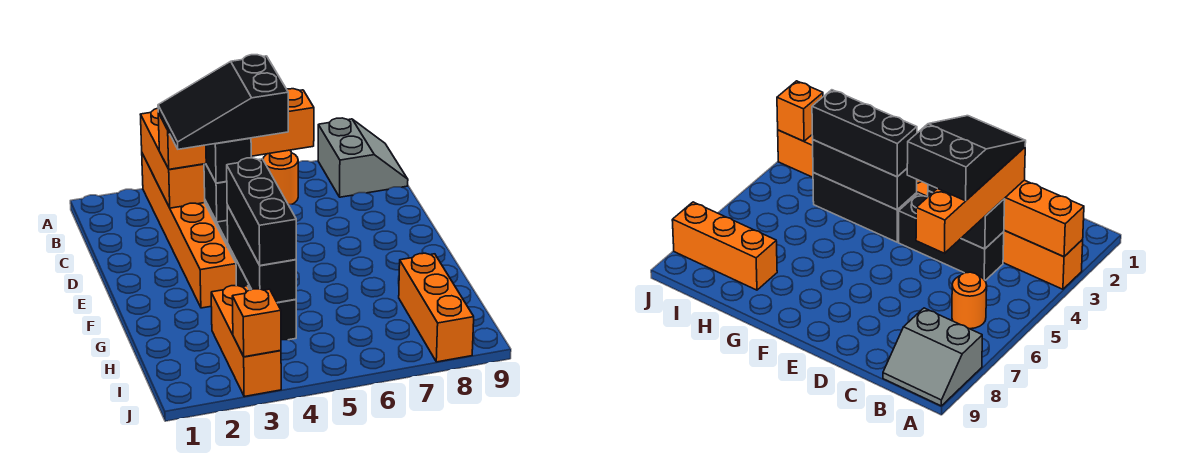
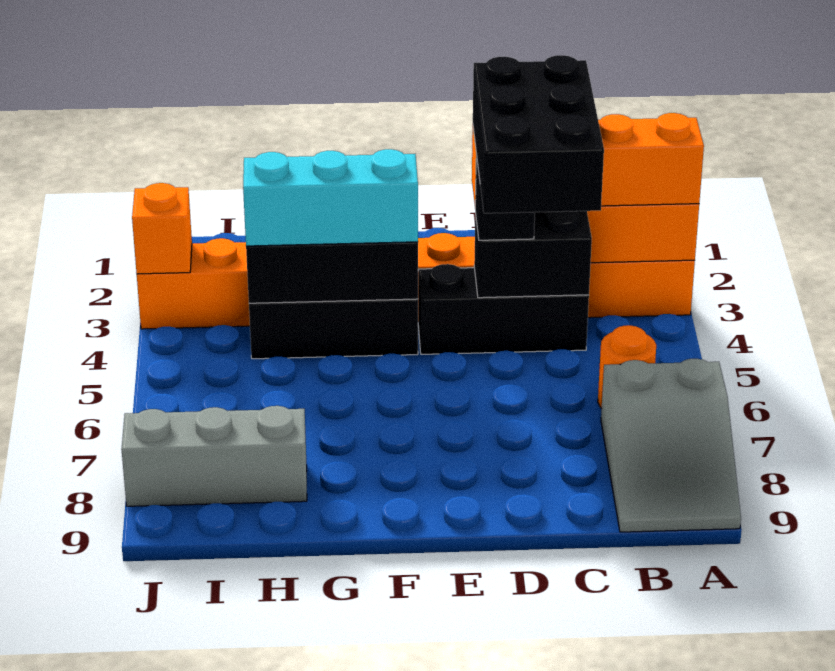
grey 2x2 slope [318,118,408,197] -> grey 2x3 slope [601,359,741,532]
orange 1x4 brick [158,89,314,169] -> orange 1x4 brick turned to [472,113,704,206]
black 2x3 slope [158,55,288,149] -> black 2x3 brick [473,55,604,213]
black 1x3 brick [227,158,296,266] -> cyan 1x3 brick [243,149,418,246]
orange 1x3 brick [399,253,474,362] -> grey 1x3 brick [121,406,307,506]

